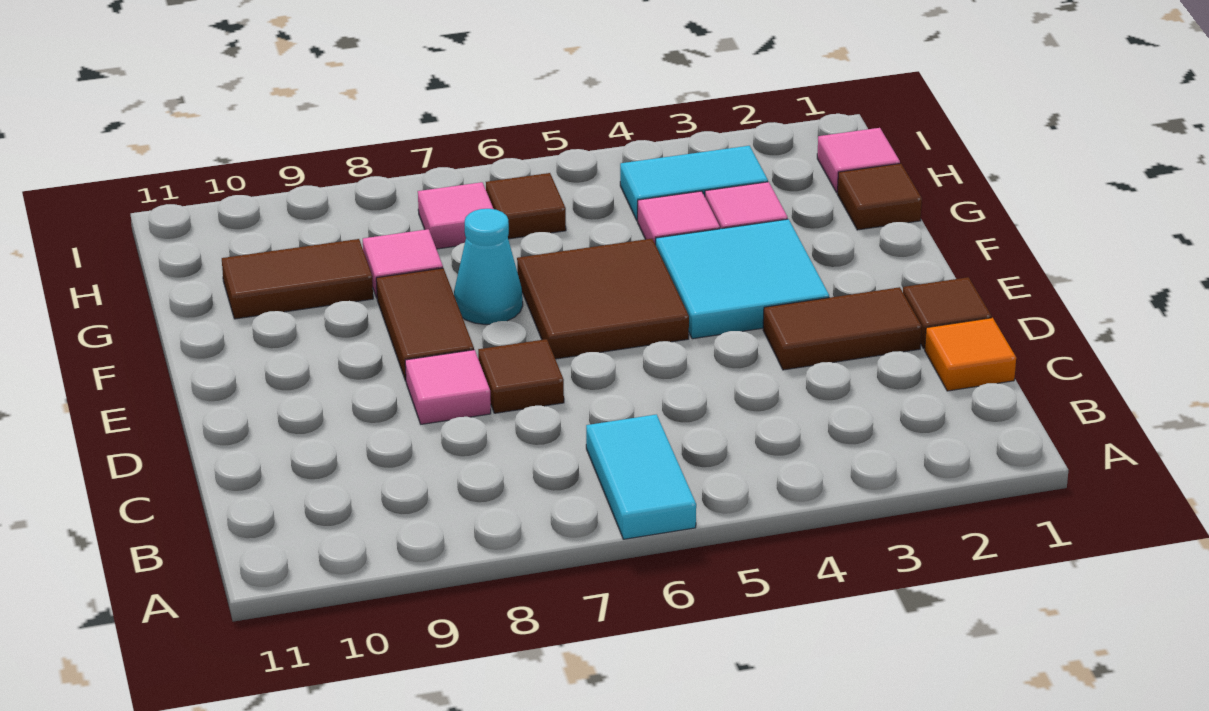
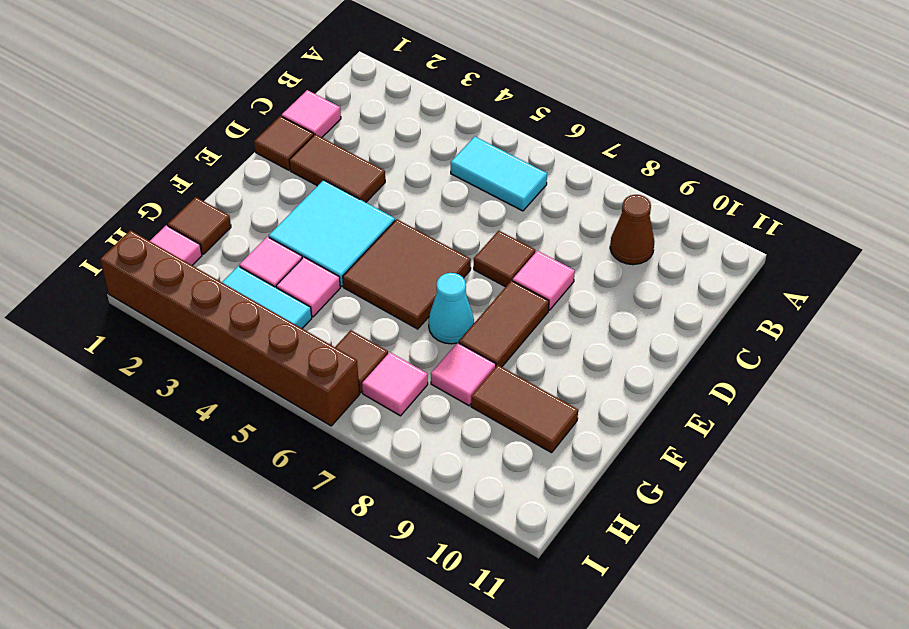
cyan 1x2 tile [586,414,696,539] -> cyan 1x2 tile turned to [451,137,547,211]
none -> brown 1x1 cone [610,195,654,265]
orange 1x1 tile [925,318,1016,391] -> pink 1x1 tile [282,90,341,137]
none -> brown 1x6 brick [100,230,360,426]

